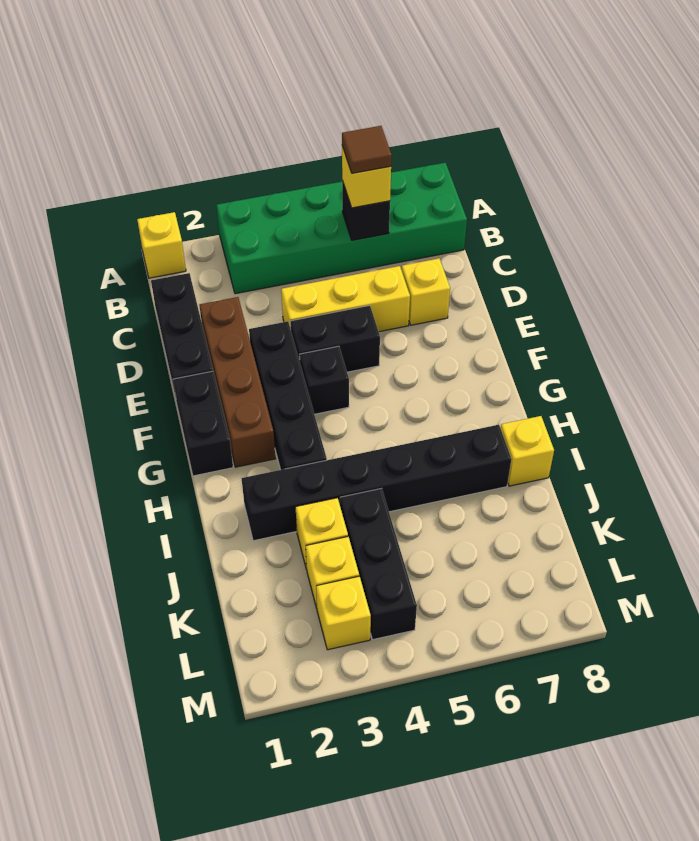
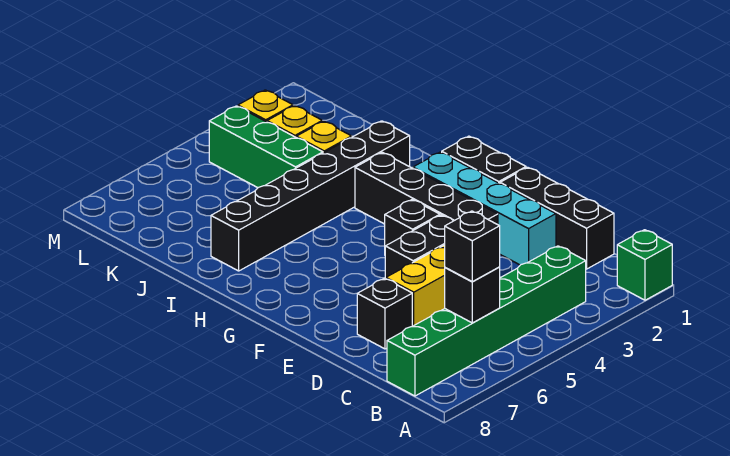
yellow 1x1 brick [137,212,186,278] -> green 1x1 brick [617,230,672,300]
green 2x6 brick [216,163,467,294] -> green 1x6 brick [387,246,586,396]
yellow 1x1 brick [342,146,391,208] -> black 1x1 brick [445,211,500,282]
brown 1x1 tile [342,126,392,173] -> none
brown 1x4 brick [200,297,275,467] -> cyan 1x4 brick [413,152,556,265]
yellow 1x1 brick [402,258,450,325] -> black 1x1 brick [357,278,412,349]
yellow 1x1 brick [501,416,554,486] -> none
black 1x3 brick [340,488,417,640] -> green 1x3 brick [209,106,323,188]

